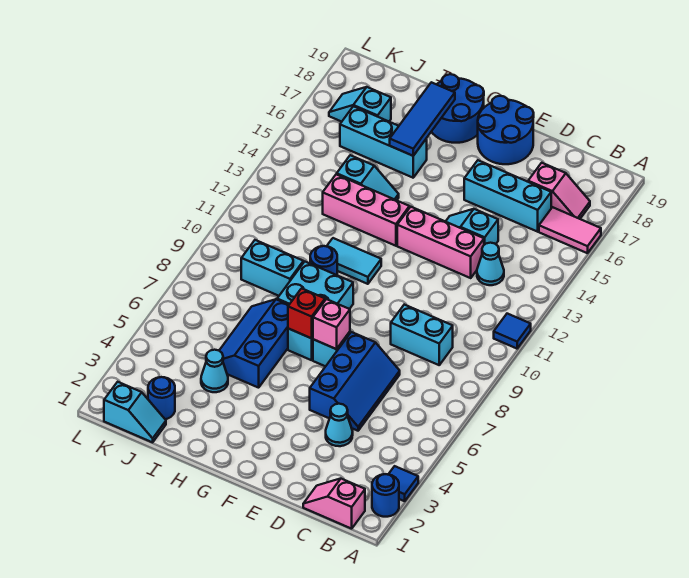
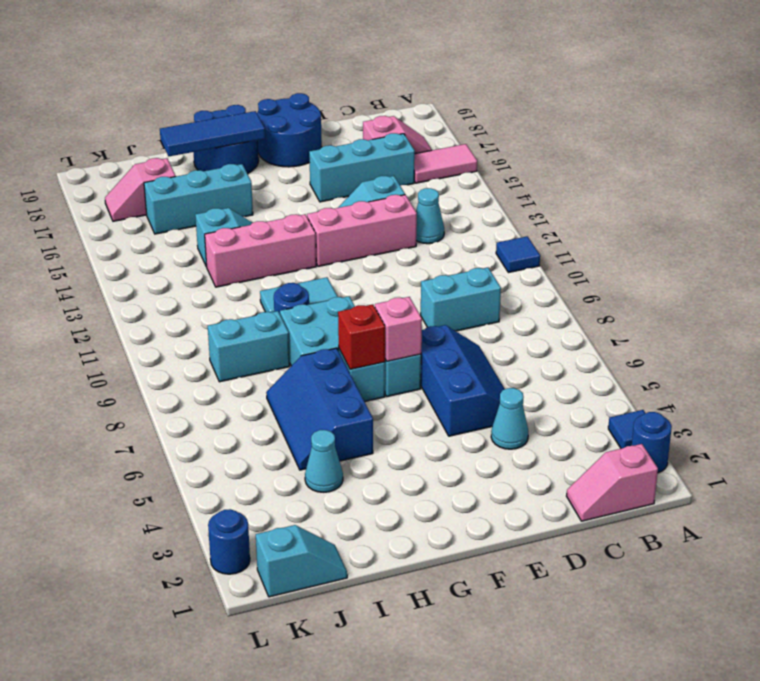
blue 1x3 tile [390,82,455,156] -> blue 1x3 tile turned to [160,111,265,156]
blue 1x1 round brick [148,377,175,419] -> blue 1x1 round brick moved to [208,509,250,574]
cyan 1x2 slope [329,87,391,122] -> pink 1x2 slope [105,158,176,221]

